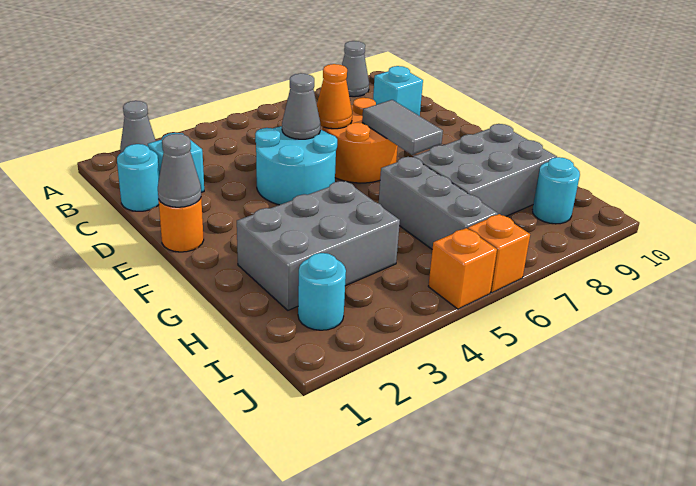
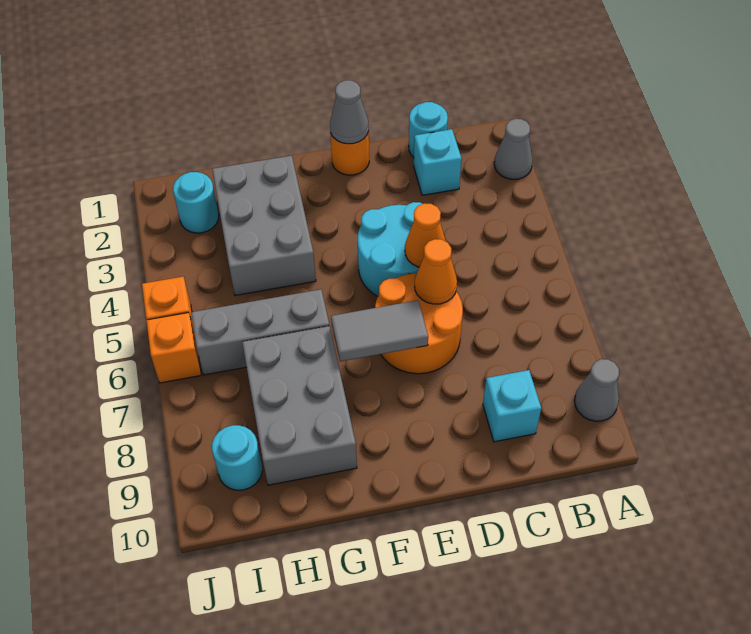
grey 1x1 cone [282,73,321,139] -> orange 1x1 cone [405,203,446,267]

